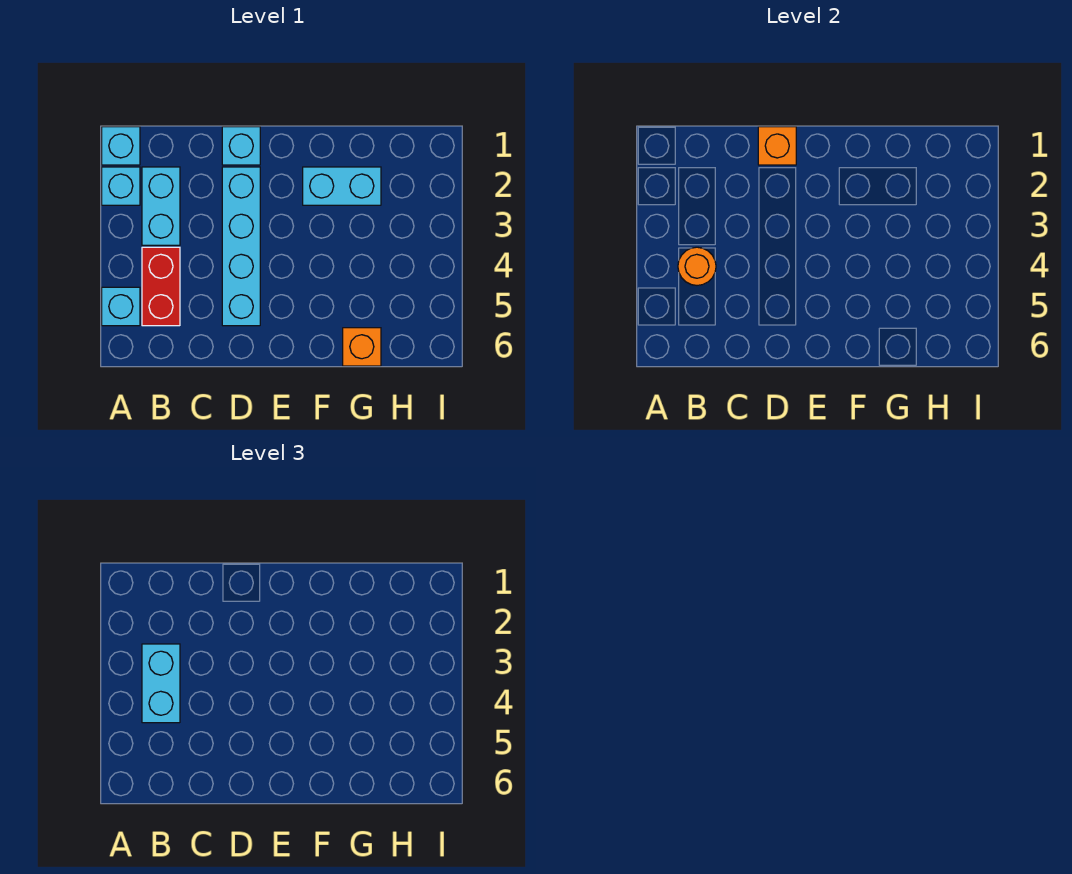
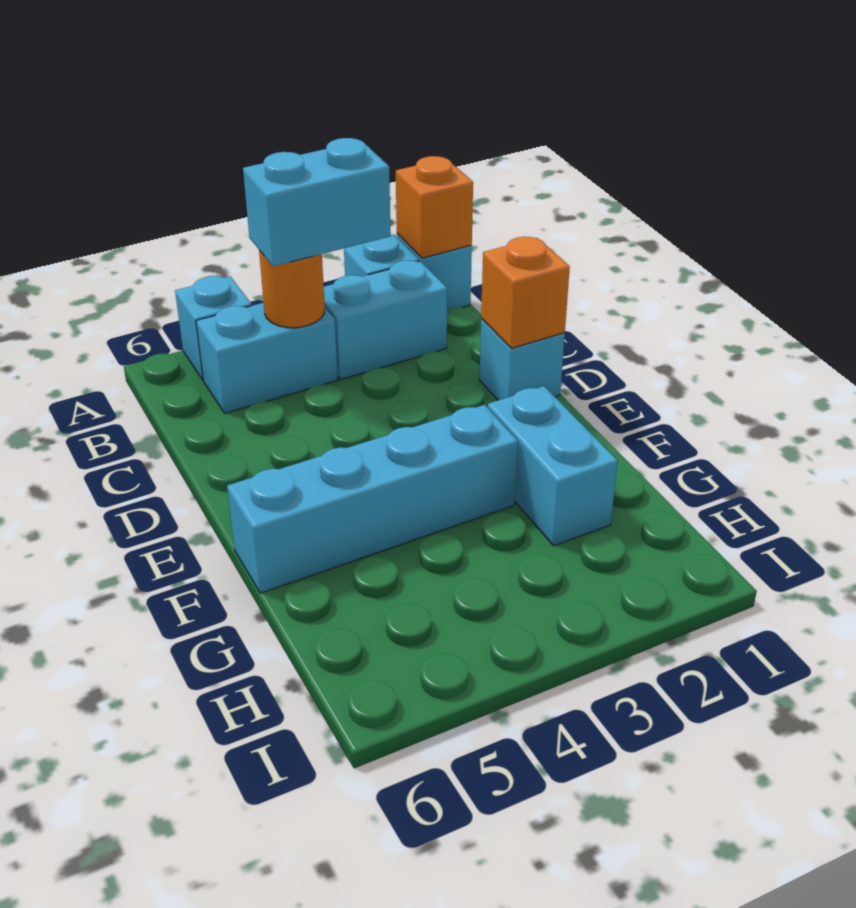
red 1x2 brick [142,247,180,326] -> cyan 1x2 brick [196,303,338,413]
cyan 1x4 brick [222,167,260,326] -> cyan 1x4 brick moved to [227,405,518,593]
orange 1x1 brick [343,328,381,366] -> orange 1x1 brick moved to [396,156,473,258]

